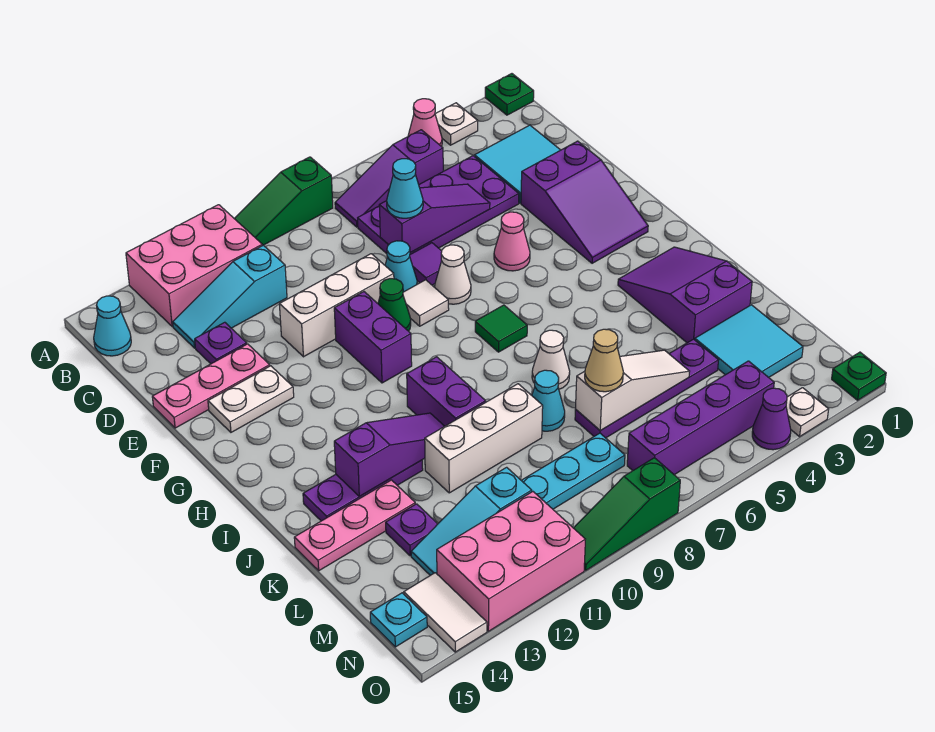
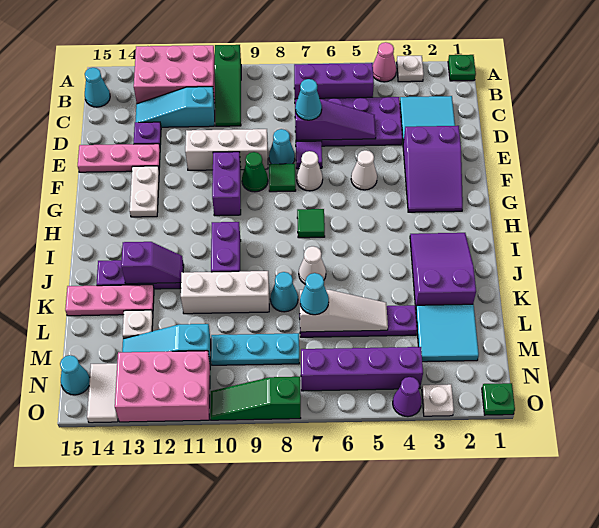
green 1x3 slope [234,157,333,246] -> green 1x3 slope turned to [215,45,241,126]
purple 1x3 slope [335,130,443,227] -> purple 1x3 brick [294,63,374,99]
pink 1x1 cone [494,212,530,271] -> white 1x1 cone [351,150,377,190]
white 1x1 tile [403,280,449,326] -> green 1x1 tile [269,164,296,192]
white 1x2 plate [208,366,294,432] -> white 1x2 plate turned to [130,166,159,217]
purple 1x3 slope [334,413,445,496] -> purple 1x2 slope [121,242,183,284]
tan 1x1 cone [585,329,623,392] -> cyan 1x1 cone [300,273,329,315]
purple 1x1 plate [386,504,437,556] -> white 1x1 plate [123,310,153,339]
cyan 1x1 plate [370,593,427,647] -> cyan 1x1 cone [60,355,90,395]

